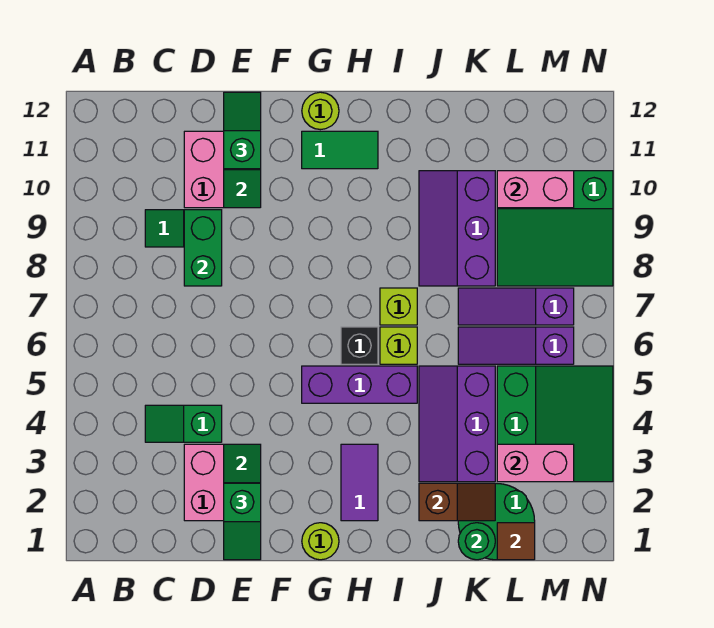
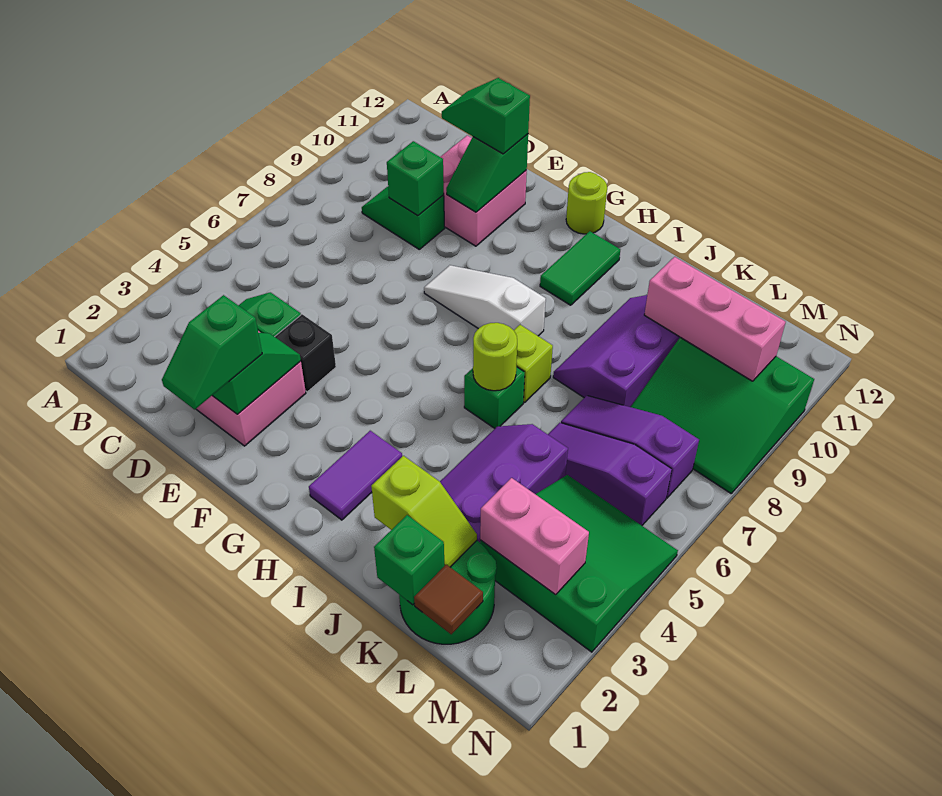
green 1x2 brick [184,210,222,286] -> green 1x1 brick [387,141,444,216]
green 1x2 slope [224,92,261,169] -> green 1x2 slope turned to [442,78,530,154]
none -> white 1x3 slope [424,265,546,336]
lime 1x1 round brick [302,523,339,560] -> lime 1x1 round brick moved to [473,323,517,391]
purple 1x3 brick [302,366,417,403] -> none
green 1x2 tile [302,131,378,169] -> green 1x2 tile turned to [540,231,620,305]
black 1x1 brick [341,327,378,364] -> black 1x1 brick moved to [275,314,336,392]
lime 1x1 brick [380,327,417,364] -> green 1x1 brick [464,367,525,428]
brown 1x2 slope [419,483,495,521] -> lime 1x2 slope [371,456,477,567]
green 1x1 round brick [458,523,495,560] -> green 1x1 brick [374,515,444,605]
green 3x3 slope [497,366,613,482] -> green 3x3 slope turned to [480,475,678,652]
pink 1x2 brick [497,171,574,208] -> pink 1x3 brick [644,257,786,381]

